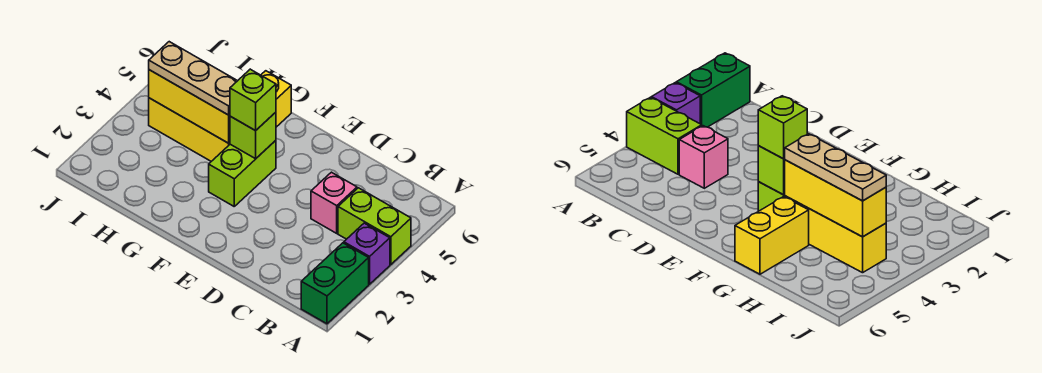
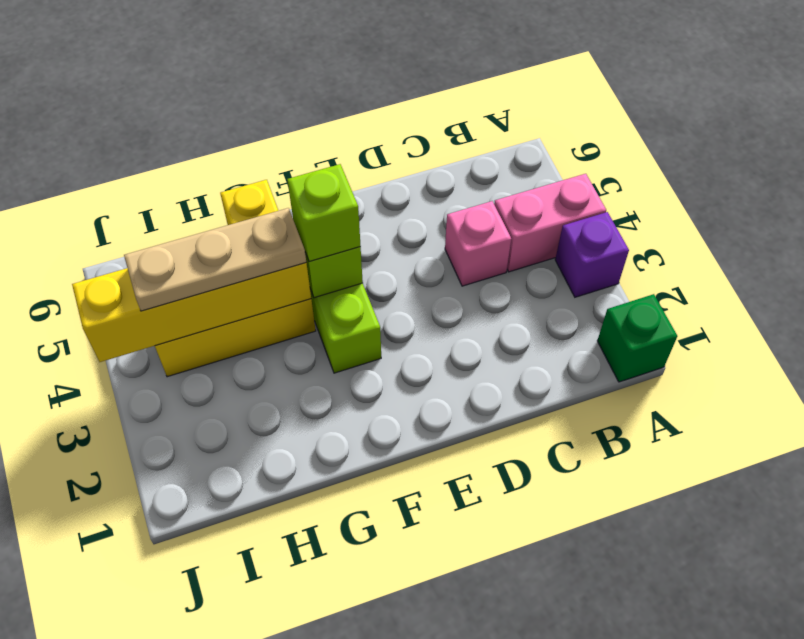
green 1x2 brick [301,243,369,324] -> green 1x1 brick [597,294,677,382]
lime 1x2 brick [338,188,411,265] -> pink 1x2 brick [494,174,606,272]
yellow 1x3 brick [149,70,230,143] -> yellow 1x4 brick [72,263,311,362]

